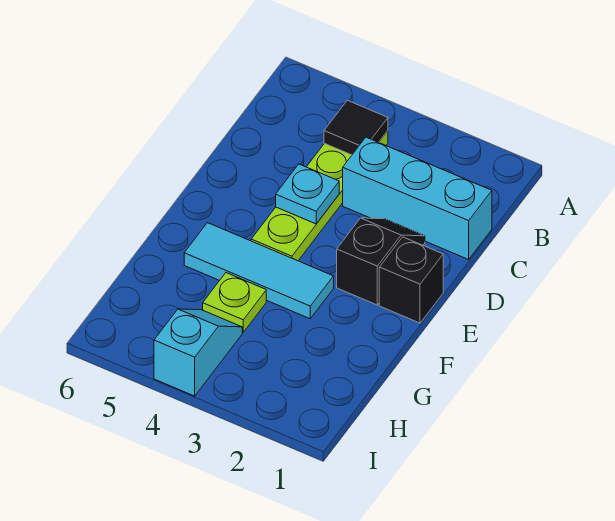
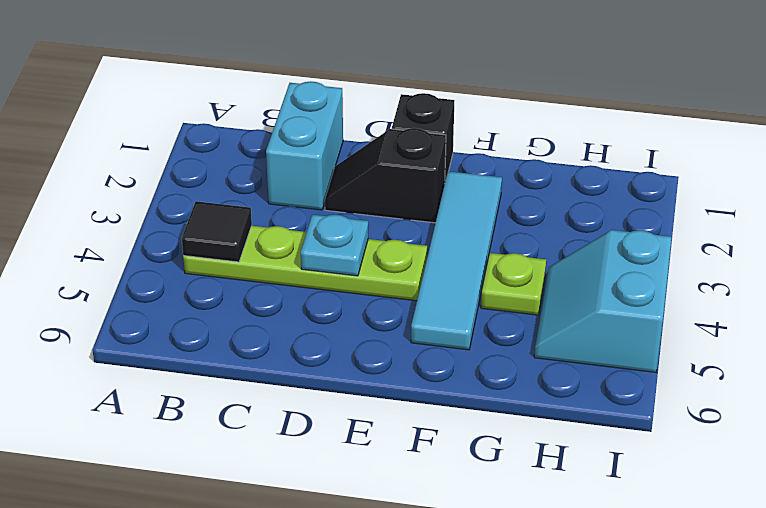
cyan 1x3 brick [343,137,492,259] -> cyan 1x2 brick [266,81,343,210]
cyan 1x3 tile [184,223,334,319] -> cyan 1x4 tile [411,171,502,350]
cyan 1x2 slope [154,309,242,396] -> cyan 2x2 slope [534,230,672,372]

